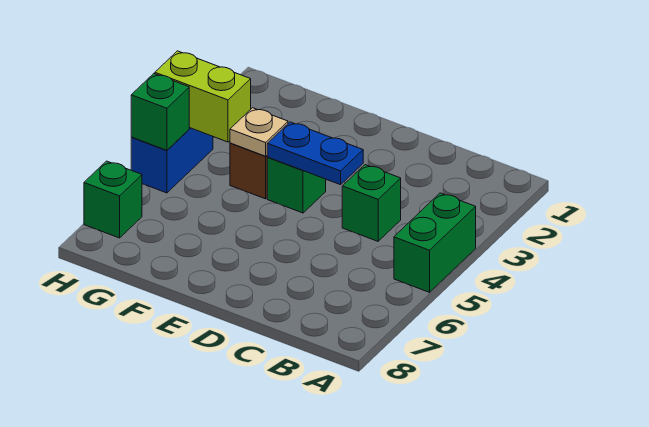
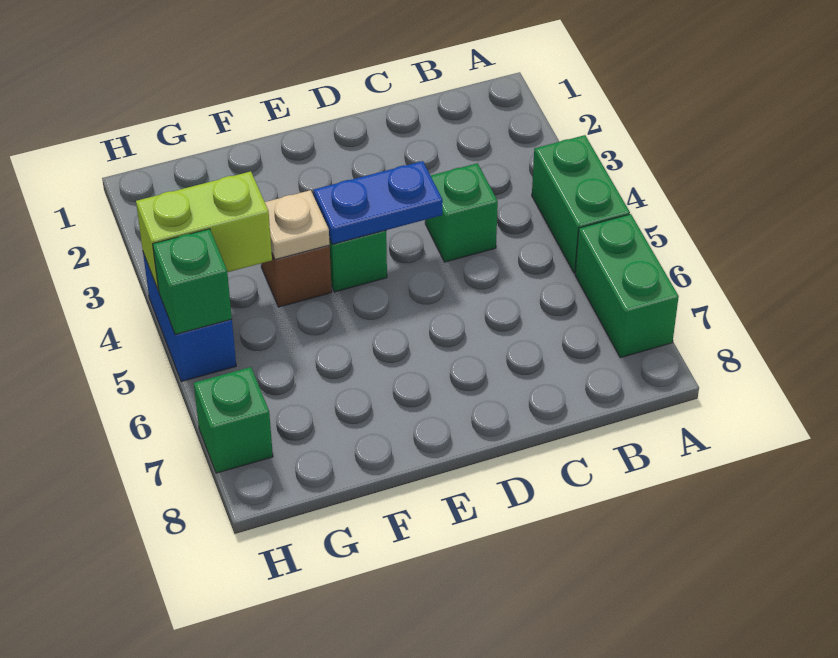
none -> green 1x2 brick [575,214,679,358]

